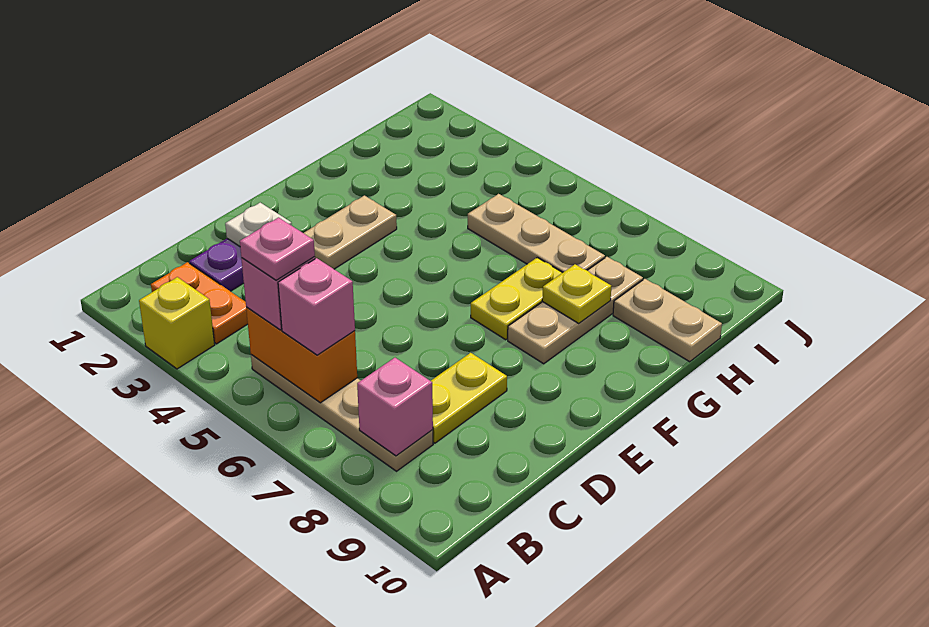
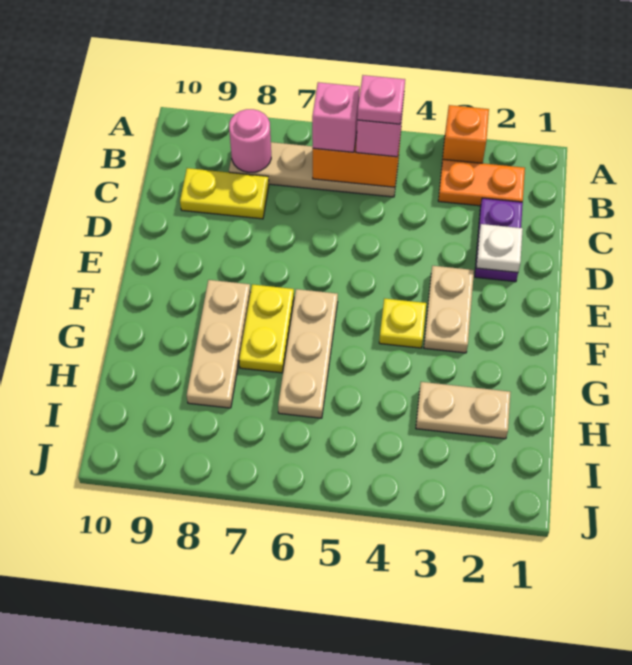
yellow 1x1 brick [139,277,215,369] -> orange 1x1 brick [442,105,489,163]
pink 1x1 brick [357,358,433,456] -> pink 1x1 round brick [229,109,271,172]
yellow 1x2 plate [431,353,507,443] -> yellow 1x2 plate turned to [180,168,269,219]
yellow 1x1 plate [542,264,611,323] -> yellow 1x1 plate moved to [379,298,426,348]
tan 1x3 plate [468,194,605,272] -> tan 1x3 plate turned to [278,289,338,418]
tan 1x2 plate [613,279,722,362] -> tan 1x2 plate moved to [416,382,511,439]

